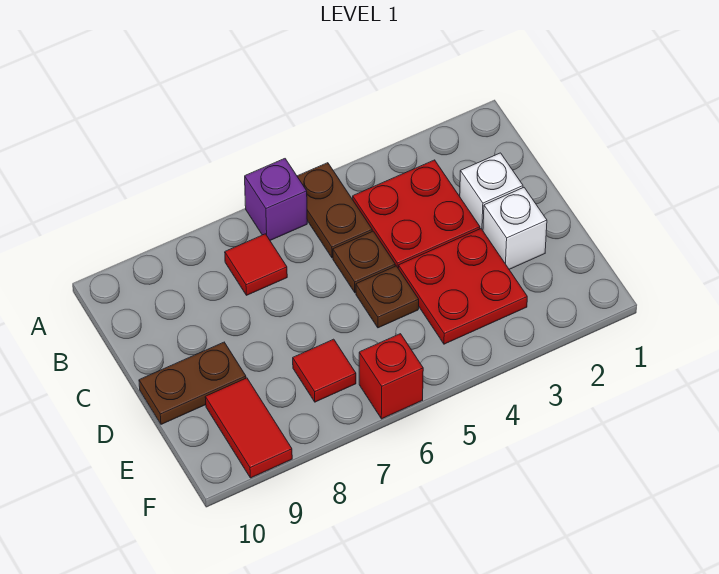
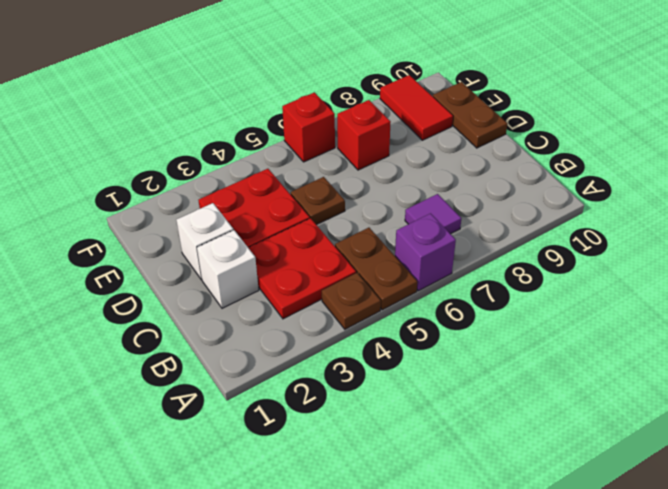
red 1x1 tile [225,234,287,295] -> purple 1x1 tile [405,194,461,234]
brown 1x1 plate [333,231,395,293] -> brown 1x1 plate moved to [322,273,381,329]
brown 1x2 plate [139,342,246,424] -> brown 1x2 plate turned to [433,82,507,148]
red 1x1 tile [293,339,356,402] -> red 1x1 brick [337,100,391,170]

